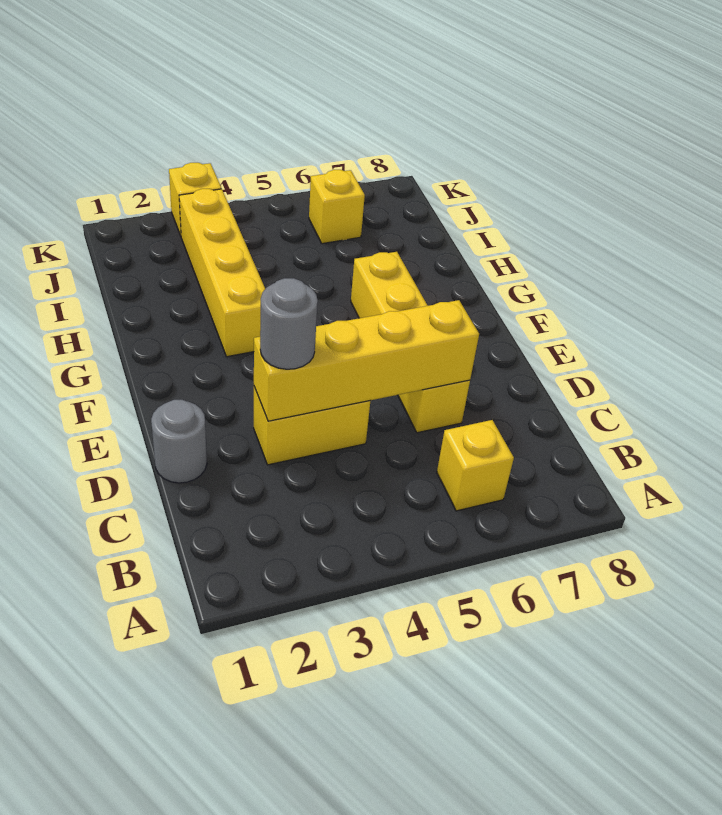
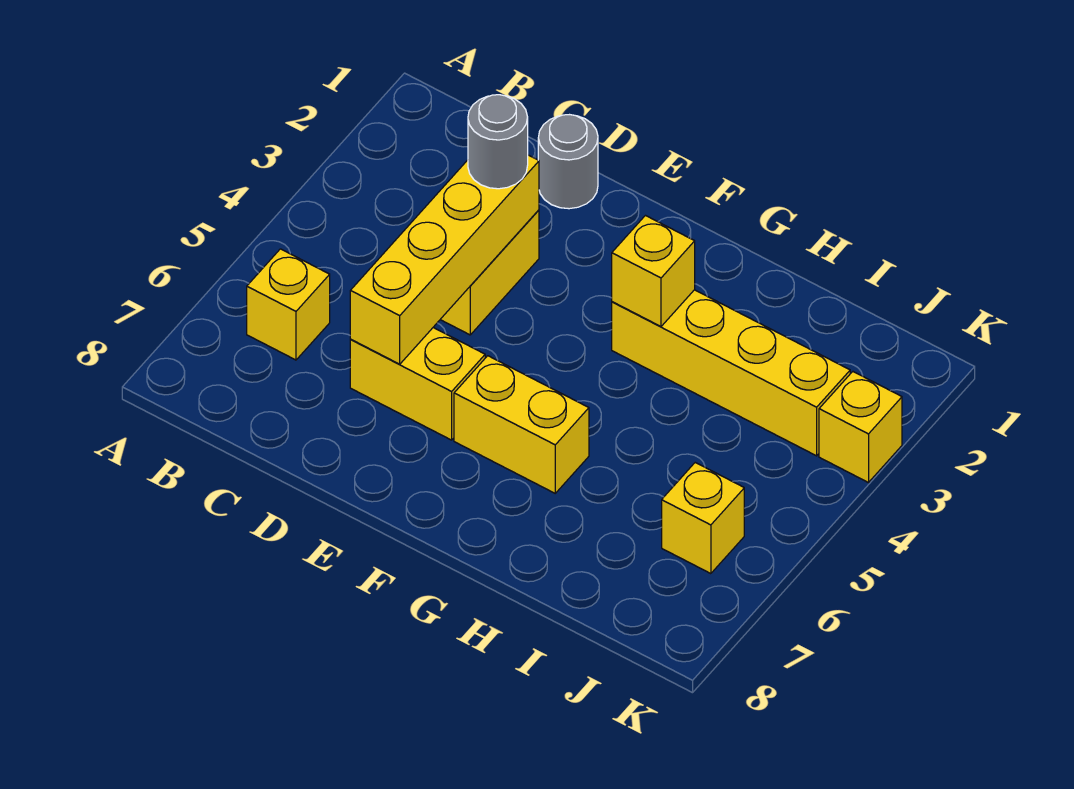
none -> yellow 1x1 brick [612,216,695,326]

